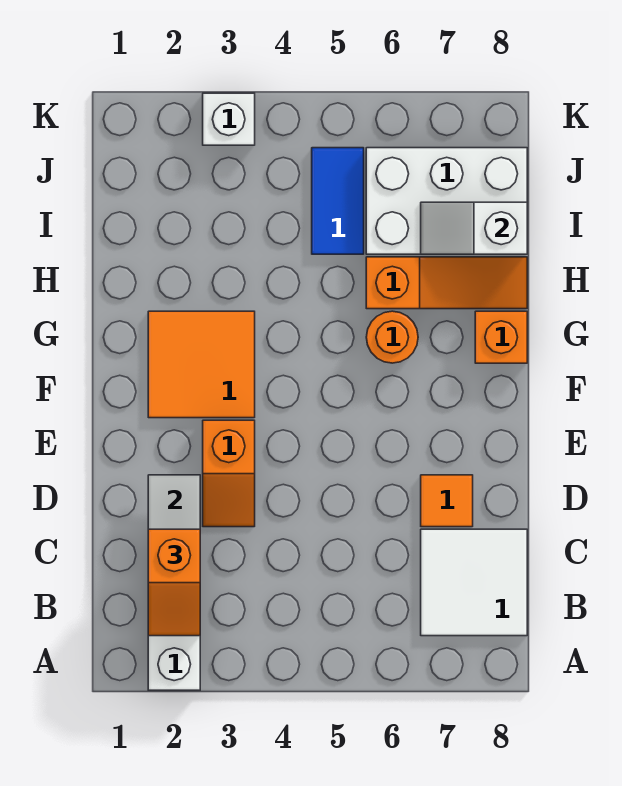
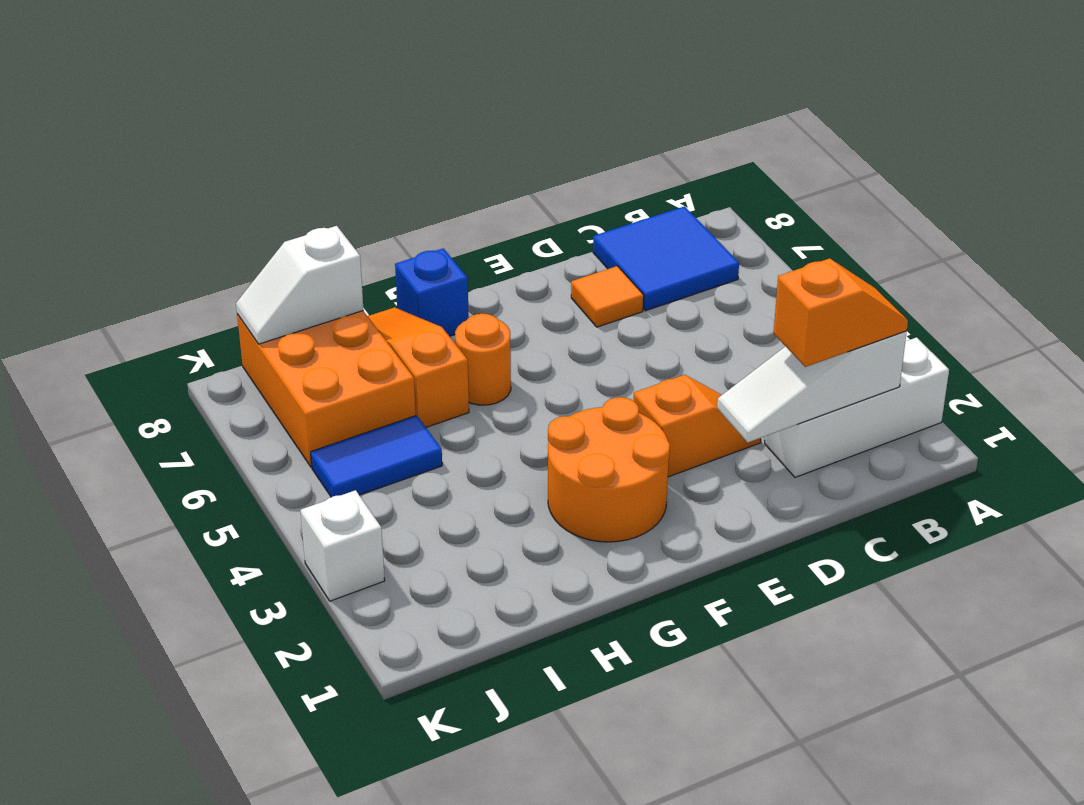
white 2x2 tile [421,529,527,636] -> blue 2x2 tile [593,206,739,311]
orange 2x2 tile [148,311,255,418] -> orange 2x2 round brick [548,397,670,542]
orange 1x1 brick [475,311,527,363] -> blue 1x1 brick [395,248,469,336]
white 2x3 brick [366,148,527,254] -> orange 2x3 brick [237,311,416,467]
white 1x2 slope [421,202,527,254] -> white 1x2 slope turned to [236,226,363,344]

